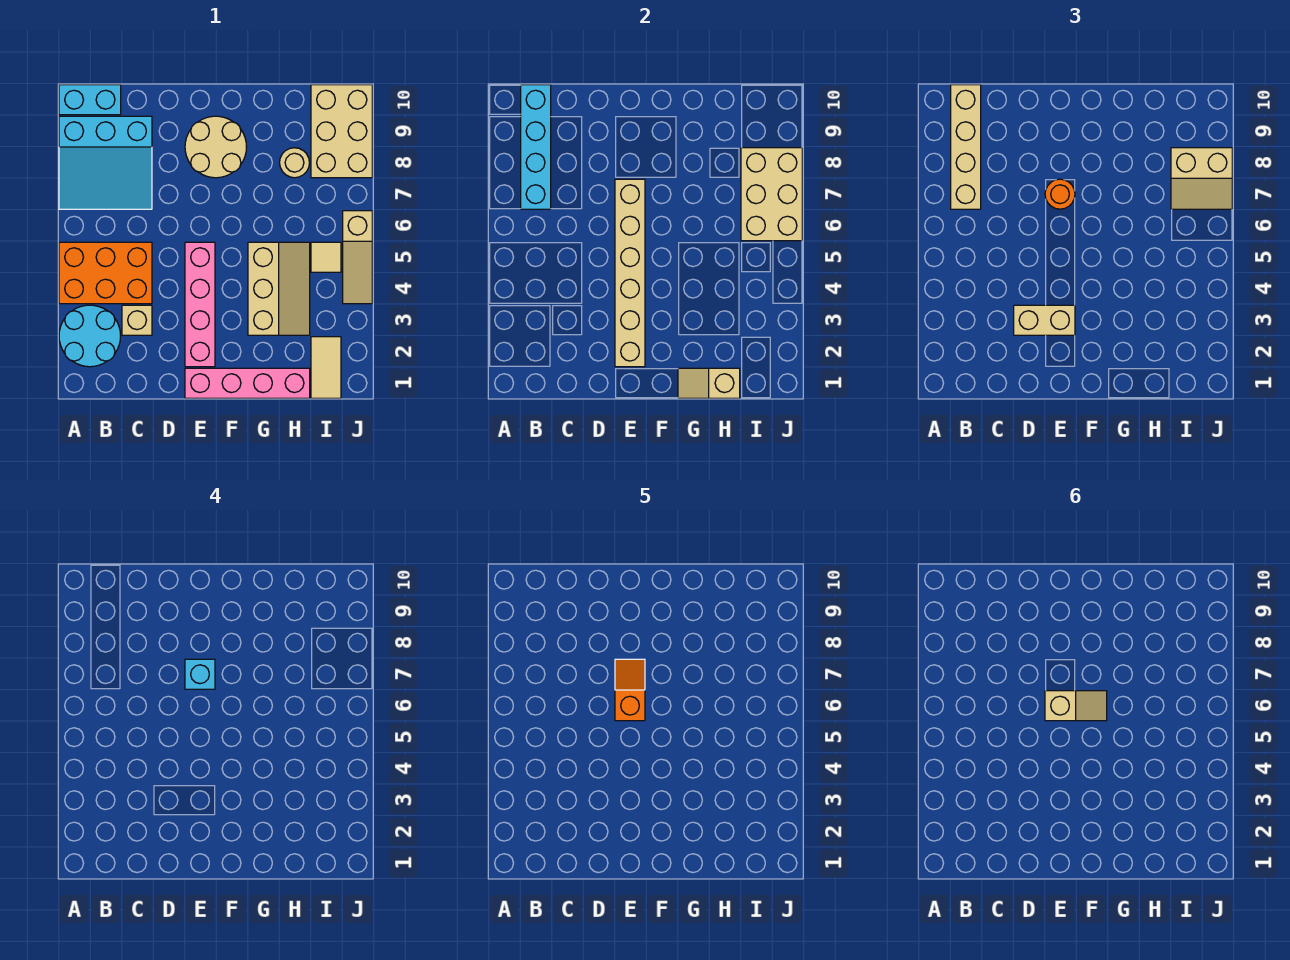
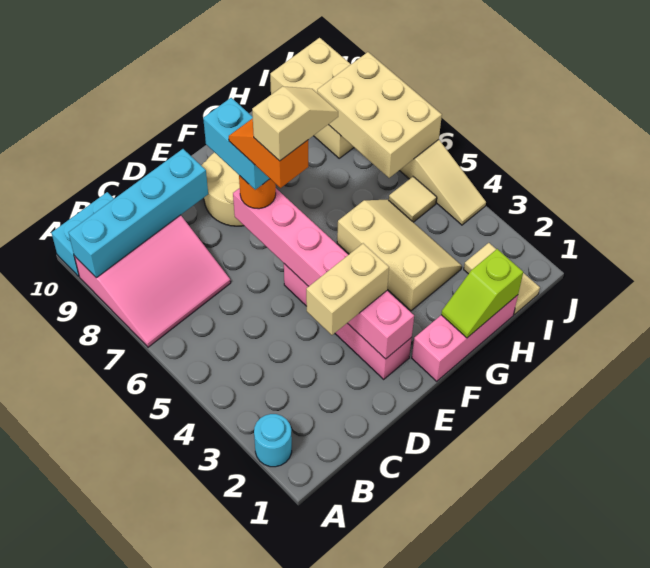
cyan 2x2 round brick [59,305,121,367] -> cyan 1x1 round brick [254,414,292,467]
orange 2x3 brick [59,242,152,304] -> none
cyan 3x3 slope [59,116,152,209] -> pink 3x3 slope [74,215,231,347]
cyan 1x4 brick [521,85,551,209] -> cyan 1x4 brick turned to [69,149,208,278]
tan 1x4 brick [951,85,981,209] -> none
tan 1x1 brick [122,305,152,335] -> none
pink 1x4 brick [185,368,310,398] -> pink 1x3 brick [412,295,518,381]
tan 1x6 brick [615,179,645,367] -> pink 1x6 brick [233,188,414,359]
cyan 1x1 brick [185,659,215,689] -> cyan 1x2 brick [203,98,270,190]
tan 1x2 slope [678,368,740,398] -> lime 1x2 slope [441,249,523,338]
tan 1x1 round brick [280,148,309,178] -> none
tan 2x2 slope [1171,148,1232,209] -> none

